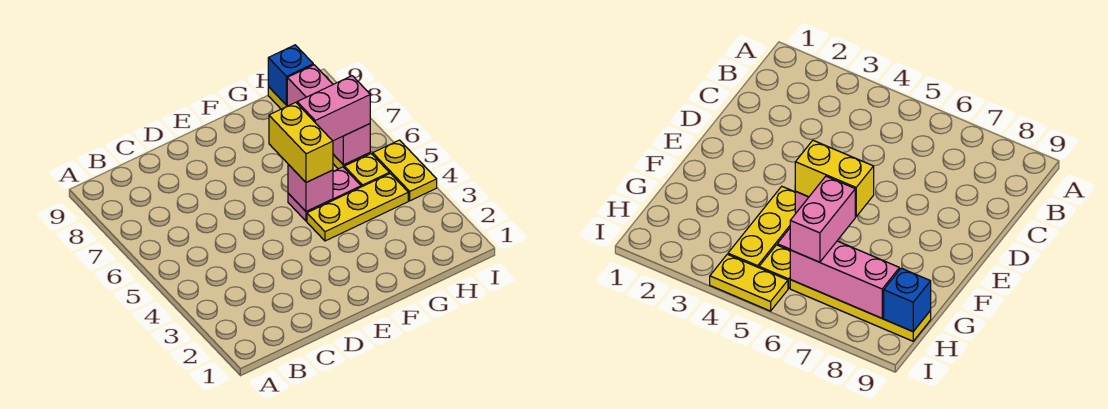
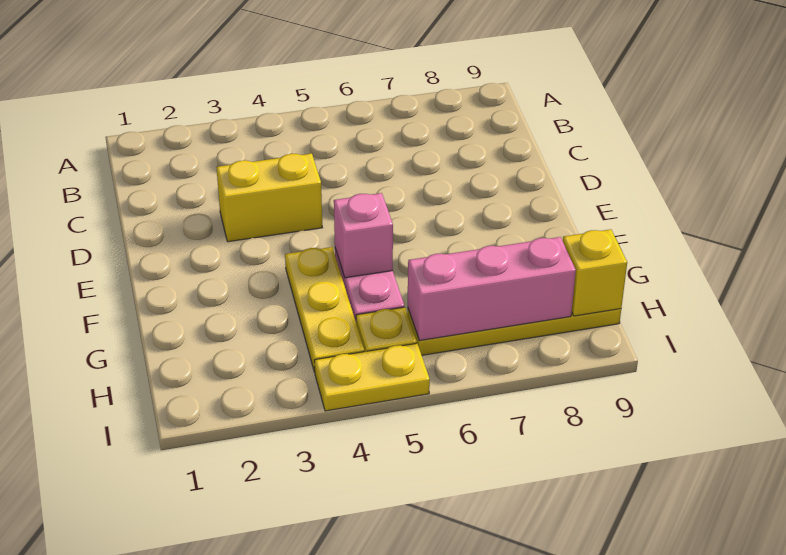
yellow 1x2 brick [269,102,333,182] -> yellow 1x2 brick moved to [216,153,322,242]
pink 1x2 brick [297,76,370,141] -> none
blue 1x1 brick [268,45,313,105] -> yellow 1x1 brick [563,229,627,316]

